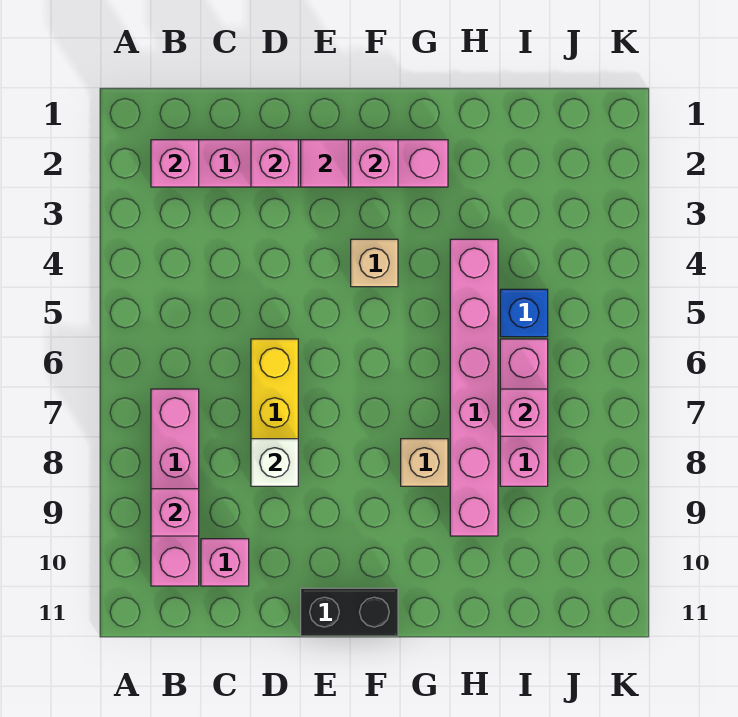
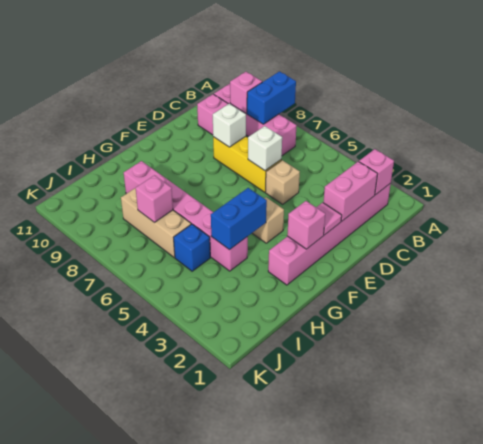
none -> blue 1x2 brick [247,71,296,124]
pink 1x1 brick [251,140,298,187] -> pink 1x2 brick [323,162,377,221]
none -> white 1x1 brick [248,126,282,171]
black 1x2 brick [301,588,398,636] -> none
none -> blue 1x2 brick [211,188,267,250]
tan 1x1 brick [401,439,448,486] -> tan 1x1 brick moved to [265,160,300,204]
pink 1x3 brick [500,339,548,486] -> tan 1x3 brick [121,188,191,257]

